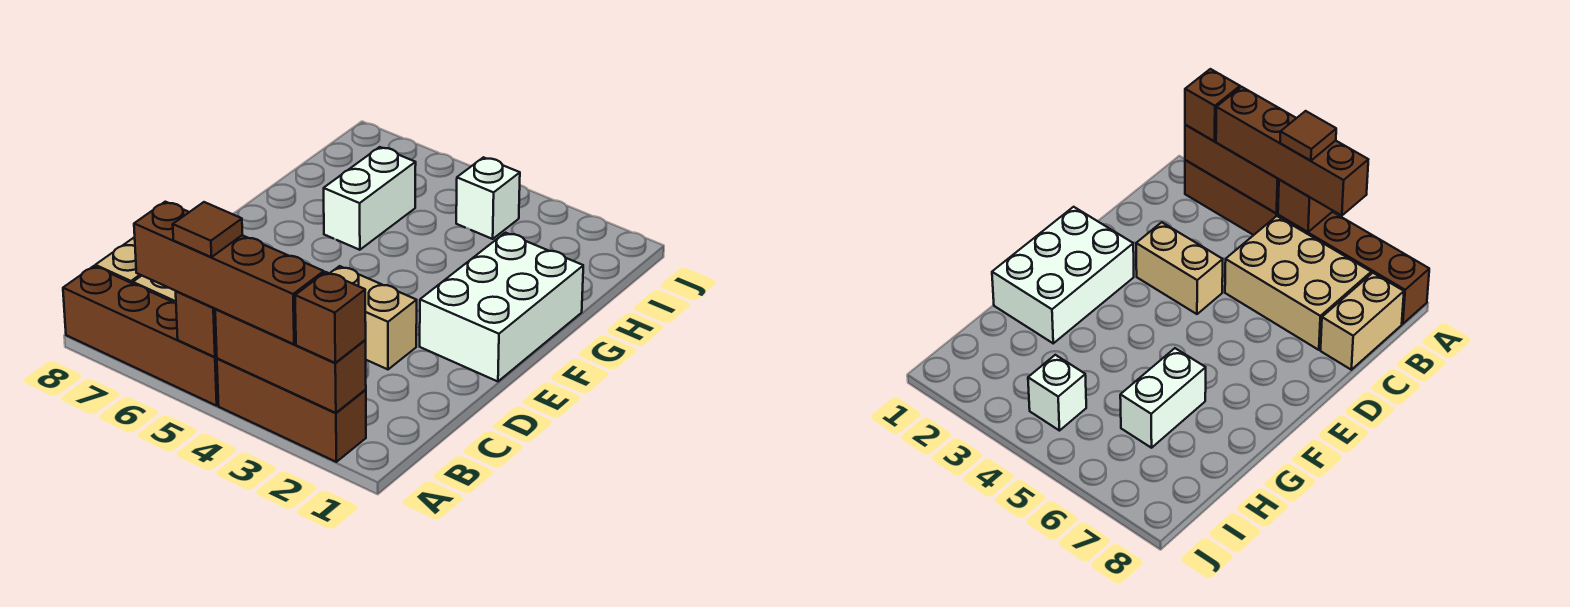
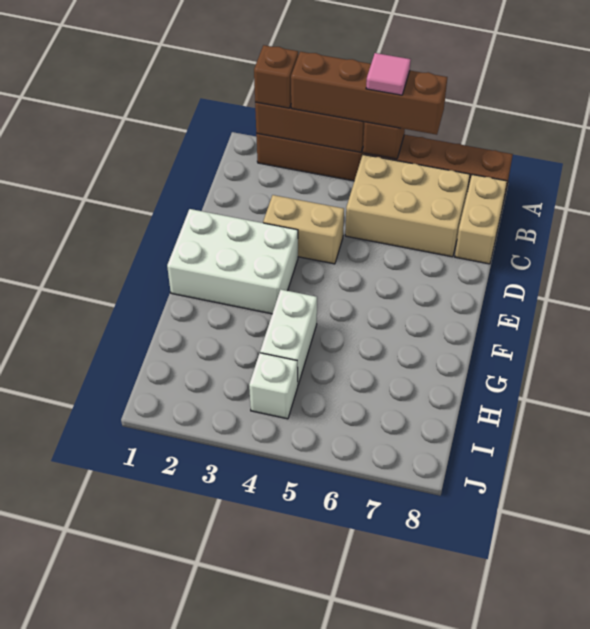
brown 1x1 tile [173,202,242,257] -> pink 1x1 tile [366,53,411,95]
white 2x3 brick [420,233,583,381] -> white 2x3 brick turned to [167,209,298,314]
white 1x2 brick [324,147,416,250] -> white 1x2 brick moved to [260,290,317,385]

